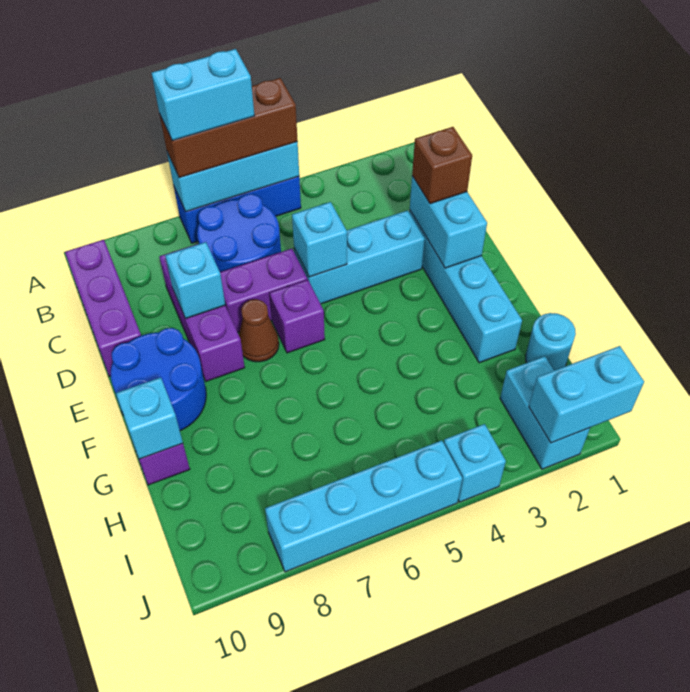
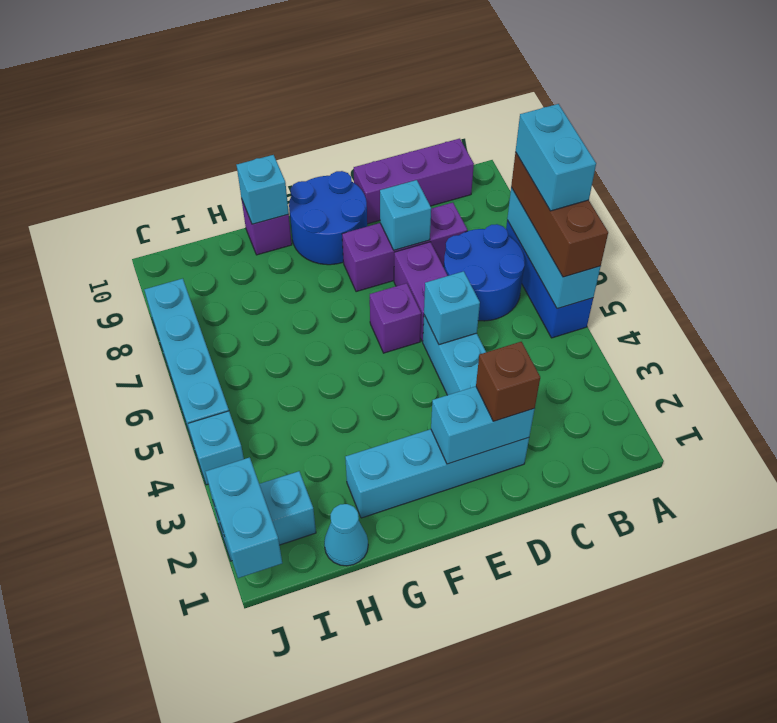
brown 1x1 cone [239,299,279,362] -> none
cyan 1x1 round brick [526,313,576,371] -> cyan 1x1 cone [324,504,368,566]

